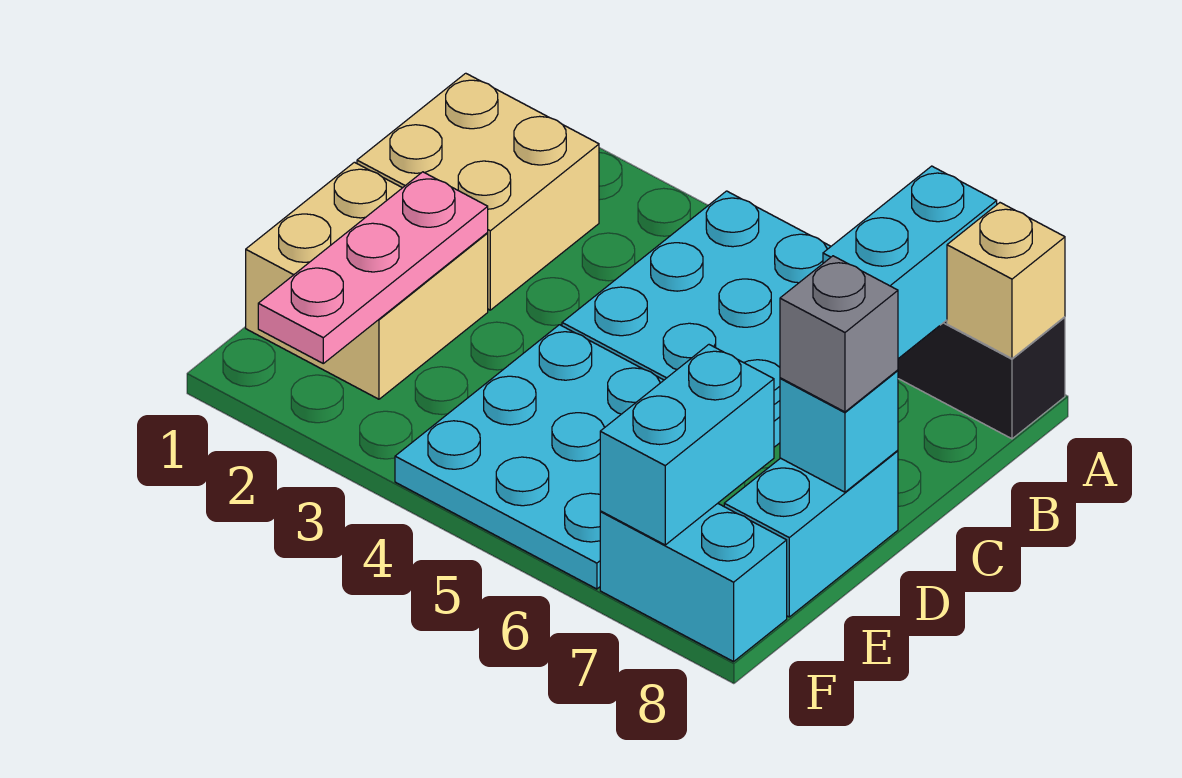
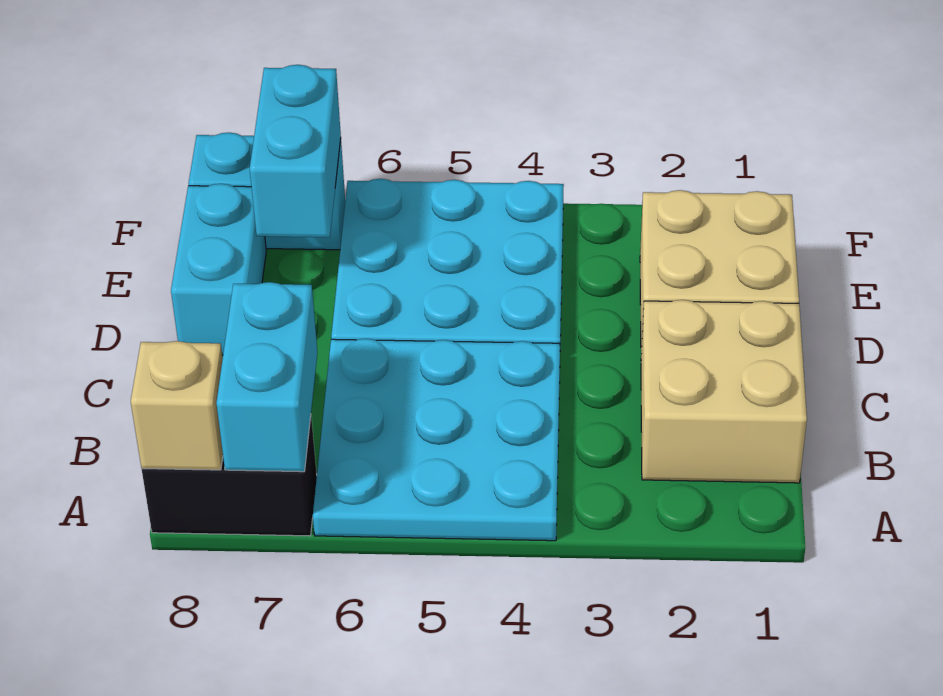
pink 1x3 plate [258,172,488,363] -> none
cyan 1x1 brick [780,370,898,492] -> none
grey 1x1 brick [780,256,898,412] -> none

